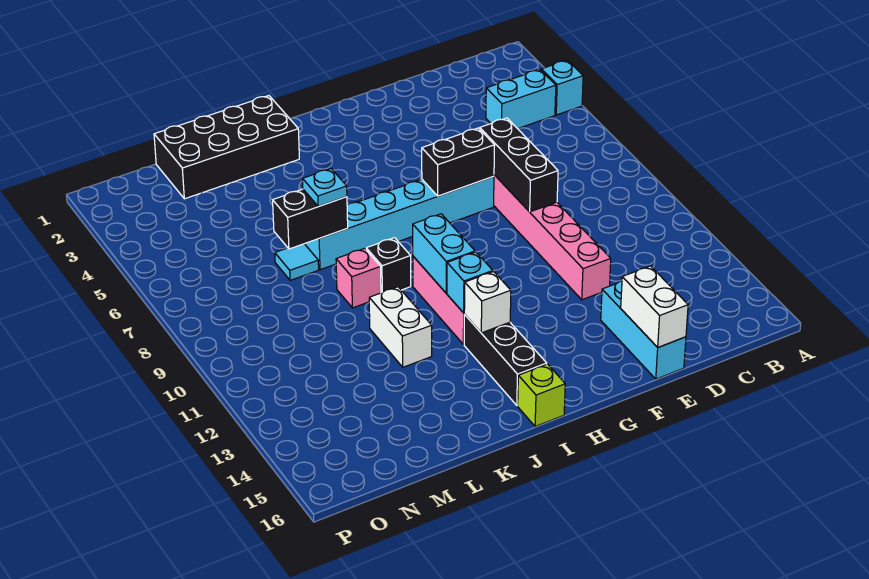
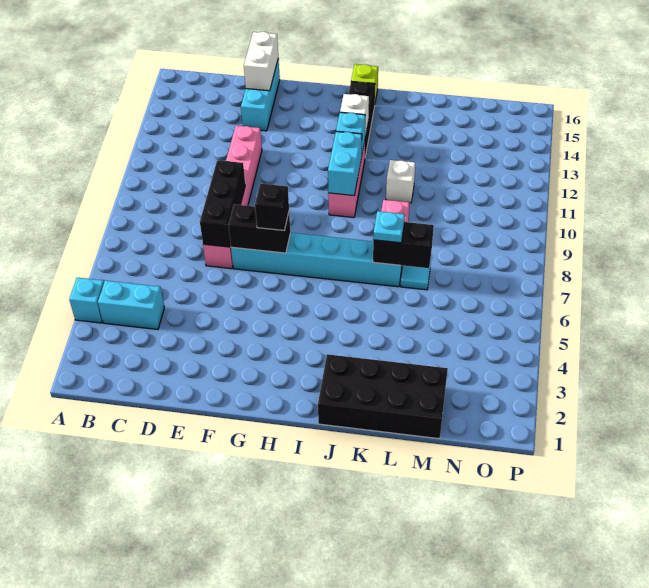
black 1x1 brick [366,238,411,293] -> black 1x1 brick moved to [255,184,289,230]
white 1x2 brick [369,287,432,367] -> white 1x1 brick [386,160,415,203]

